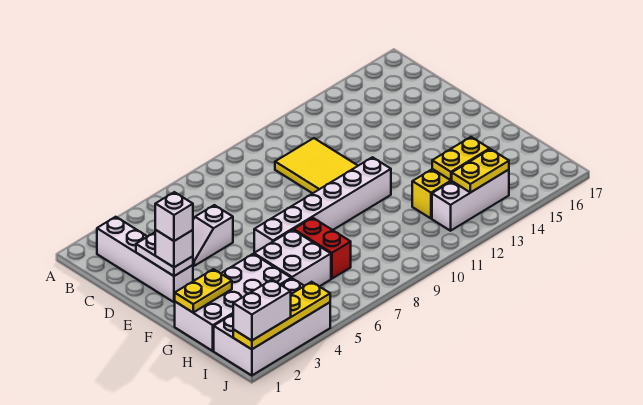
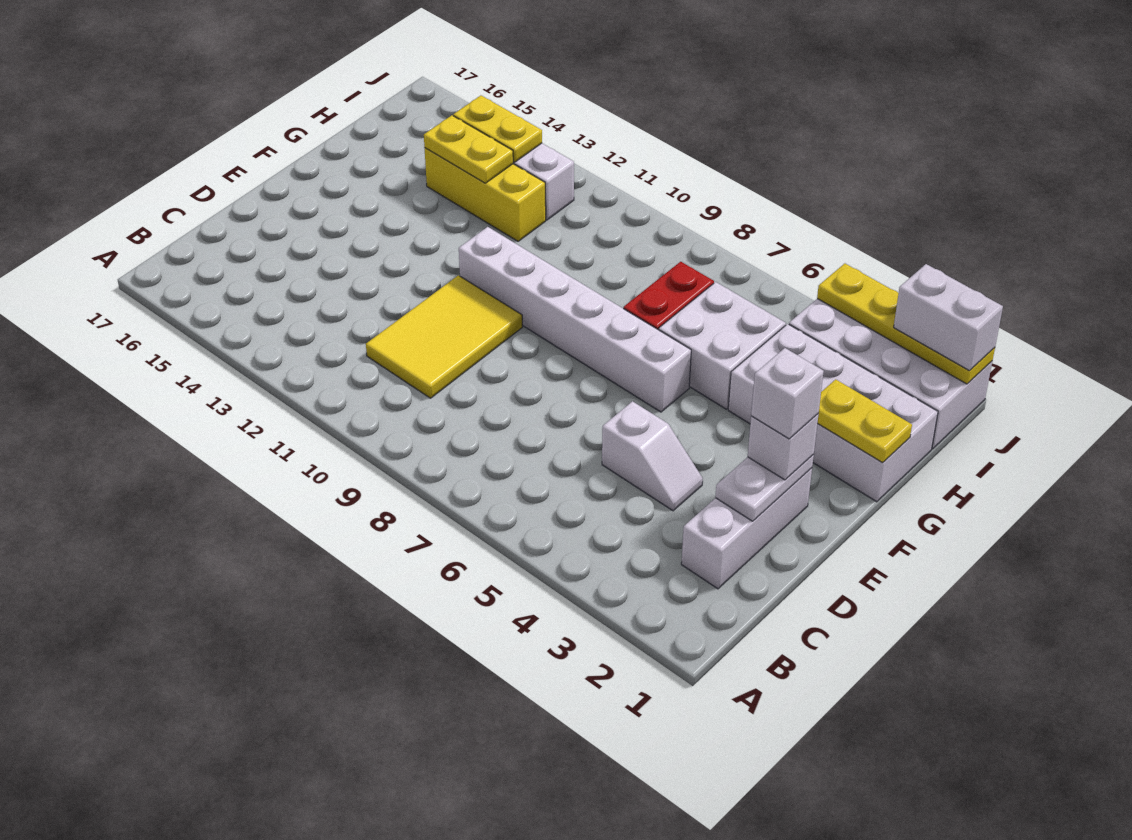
white 1x4 brick [97,217,193,302] -> white 1x3 brick [681,468,812,589]

